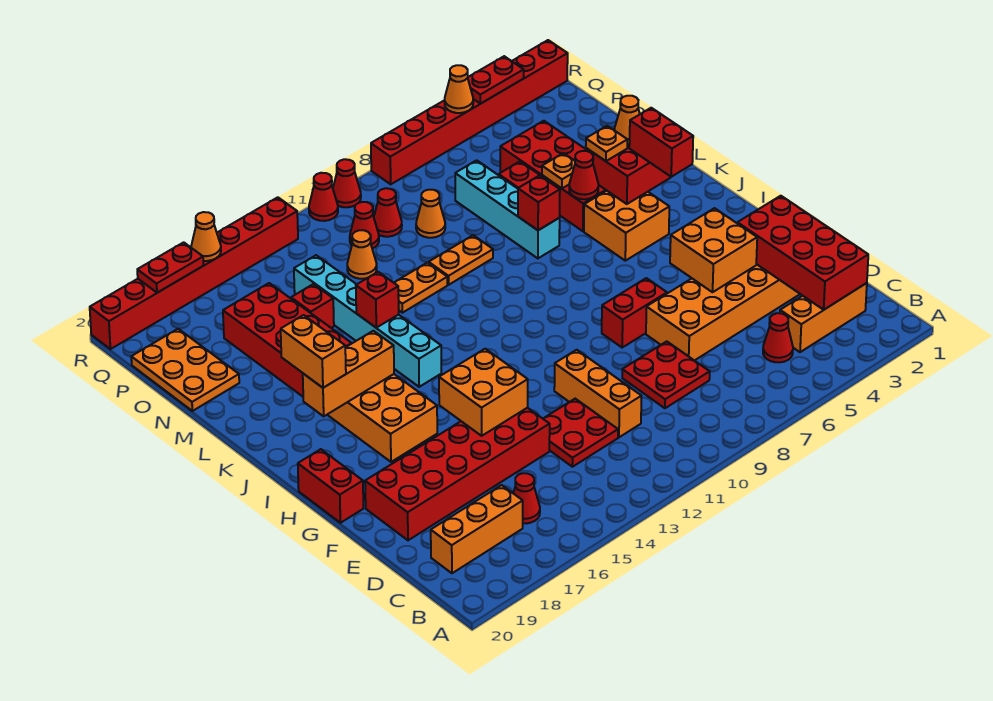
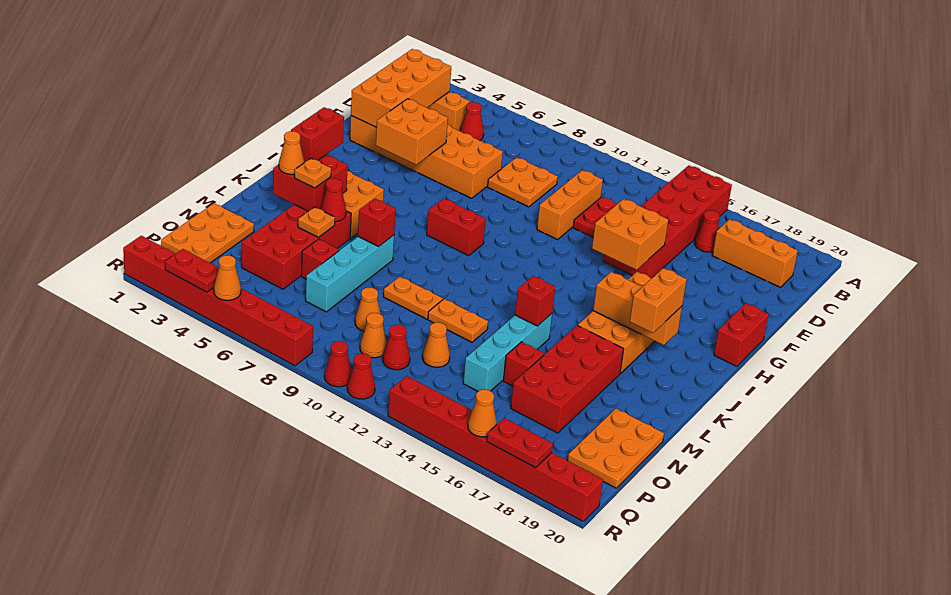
red 2x4 brick [737,196,868,310] -> orange 2x4 brick [351,49,451,127]
red 2x2 plate [622,341,710,408] -> orange 2x2 plate [488,157,558,207]
red 2x6 brick [365,408,550,540] -> red 2x6 brick turned to [603,165,732,278]
red 1x2 brick [602,278,667,347] -> red 1x2 brick moved to [427,198,486,256]
cyan 1x6 brick [294,255,441,387] -> cyan 1x4 brick [463,314,552,391]
none -> orange 2x3 plate [161,203,254,263]
red 1x1 cone [374,188,402,237] -> orange 1x1 cone [360,313,387,358]

